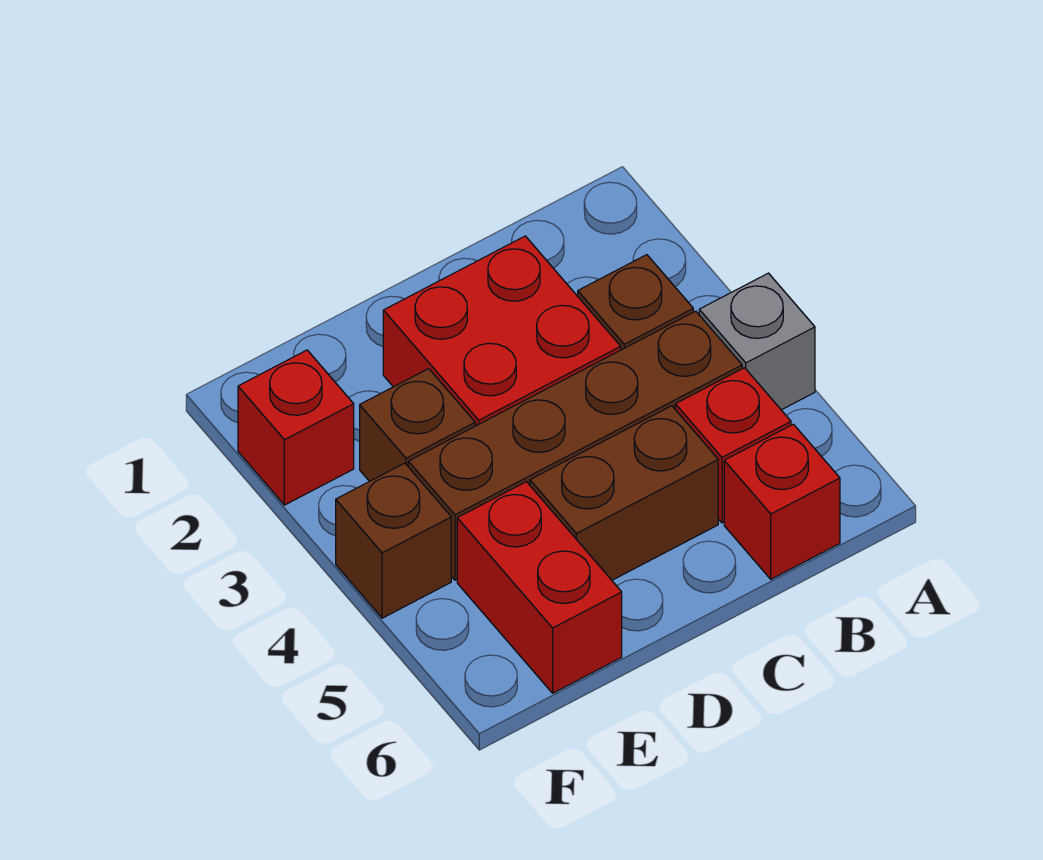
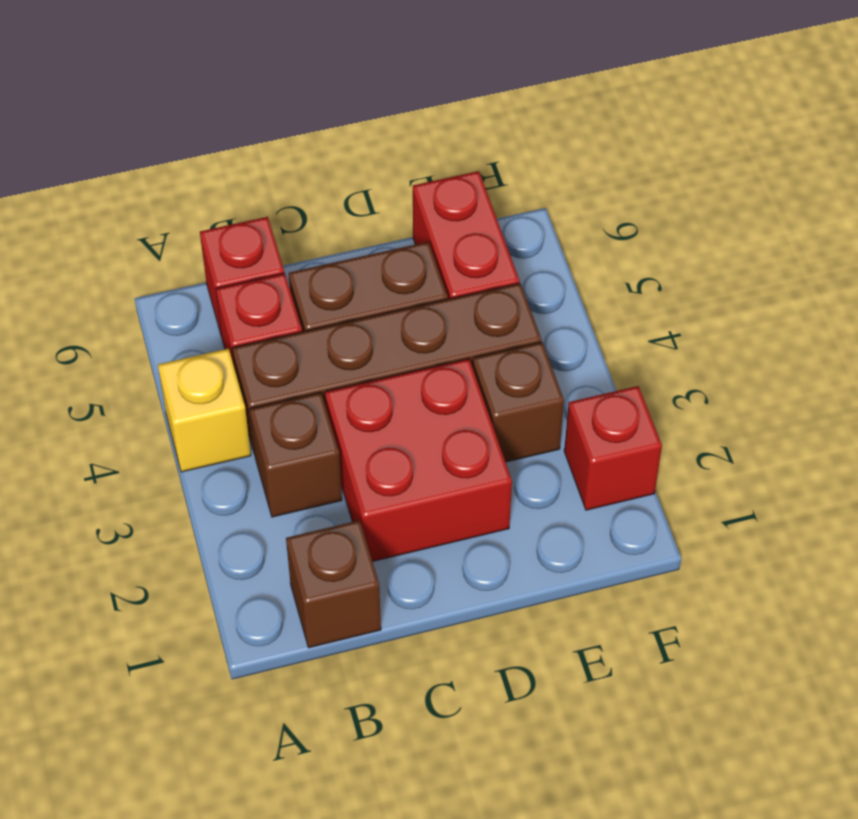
grey 1x1 brick [699,273,815,410] -> yellow 1x1 brick [158,349,251,472]
brown 1x1 brick [336,463,451,618] -> brown 1x1 brick moved to [286,520,381,648]

